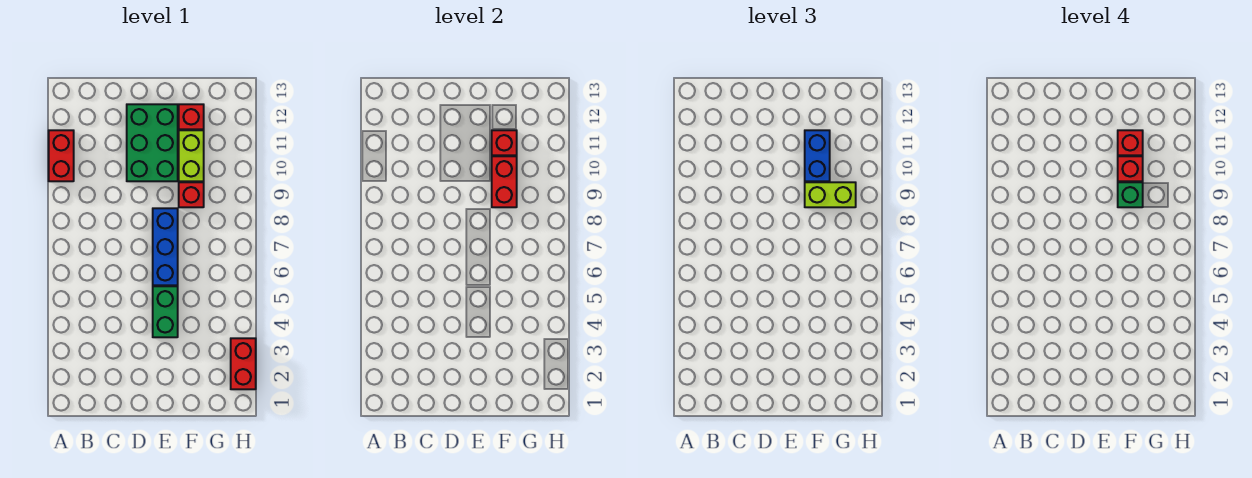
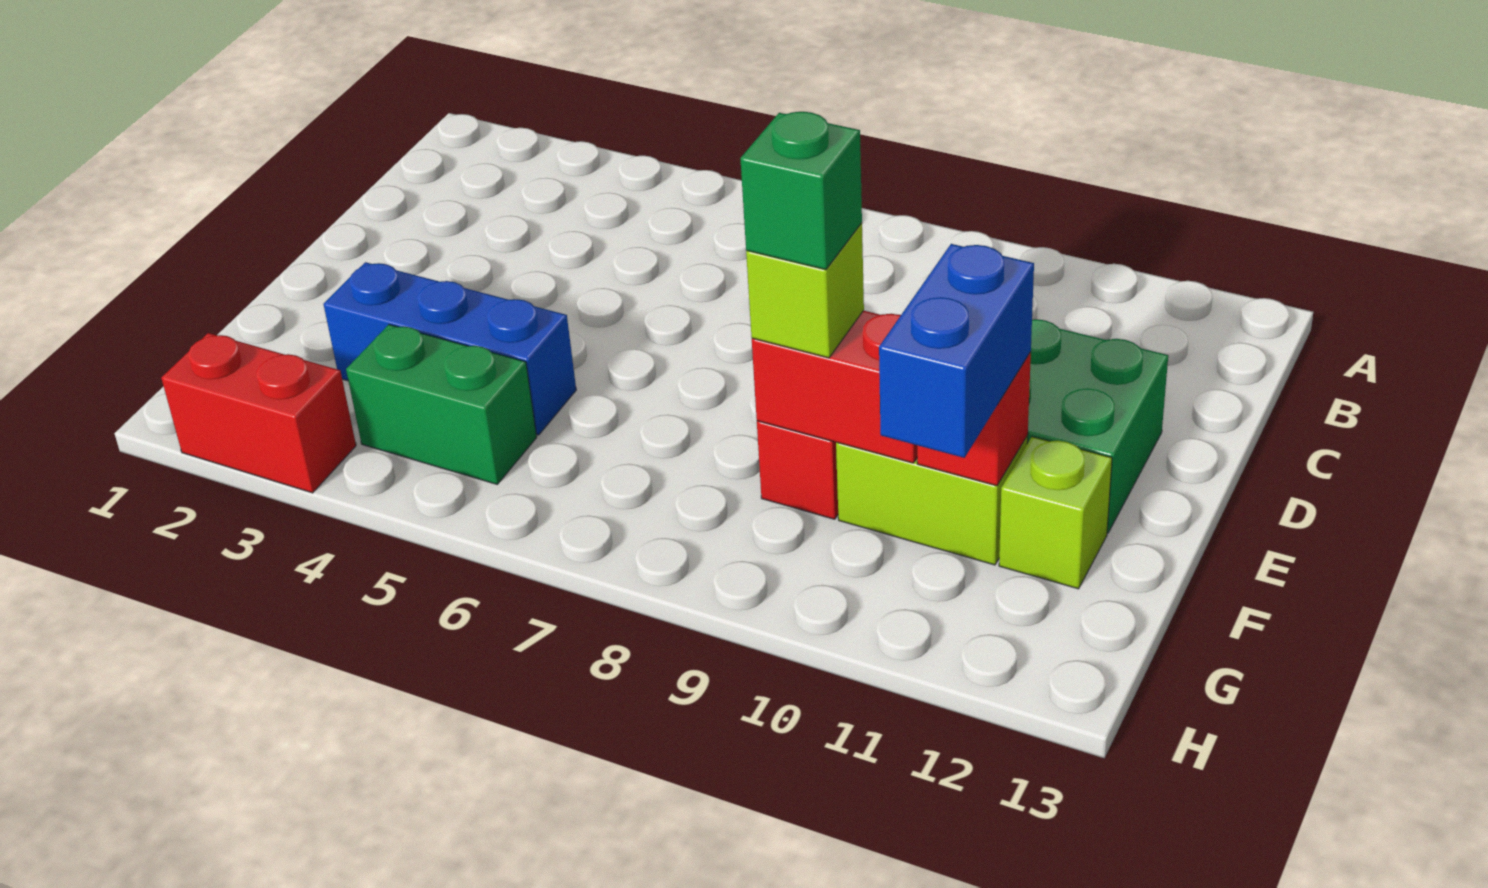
red 1x2 brick [49,130,74,181] -> none
green 1x2 brick [153,286,178,337] -> green 1x2 brick moved to [346,325,537,484]
blue 1x3 brick [153,208,178,285] -> blue 1x3 brick moved to [323,262,576,435]
lime 1x2 brick [805,182,856,207] -> lime 1x1 brick [746,223,864,358]
blue 1x2 brick [805,130,830,181] -> blue 1x2 brick turned to [879,244,1034,458]
red 1x1 brick [1118,156,1143,181] -> none
red 1x1 brick [1118,130,1143,155] -> none
red 1x1 brick [179,104,204,129] -> lime 1x1 brick [999,437,1112,589]

